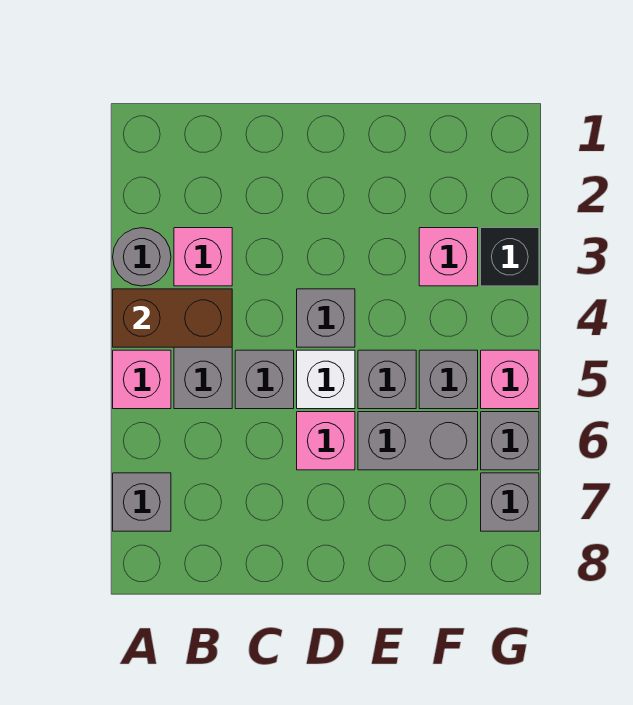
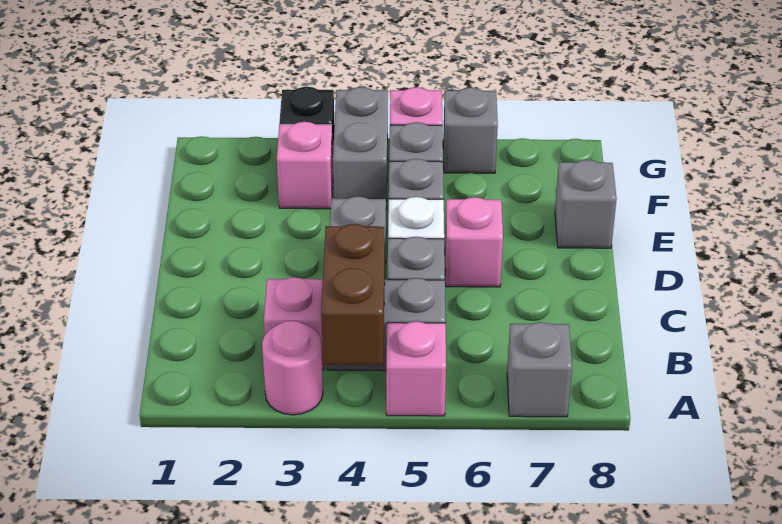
grey 1x1 round brick [113,228,171,286] -> pink 1x1 round brick [262,321,323,415]
grey 1x2 brick [358,412,478,470] -> grey 1x2 brick moved to [333,87,388,209]
grey 1x1 brick [481,473,539,531] -> grey 1x1 brick moved to [555,160,617,248]

